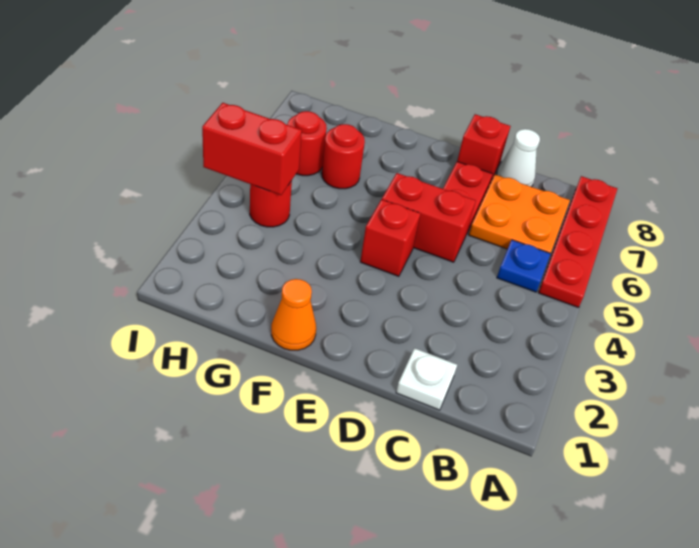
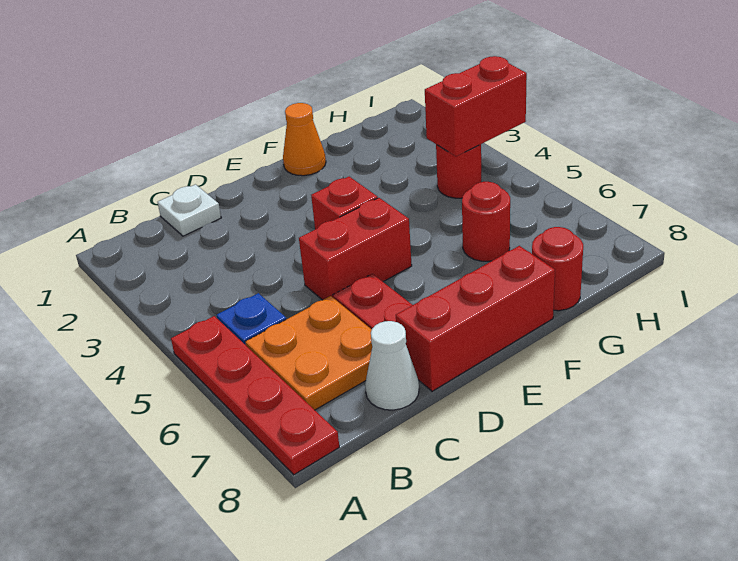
red 1x1 brick [457,114,511,183] -> red 1x3 brick [396,246,555,391]
red 1x1 round brick [287,111,327,176] -> red 1x1 round brick moved to [532,227,583,311]

